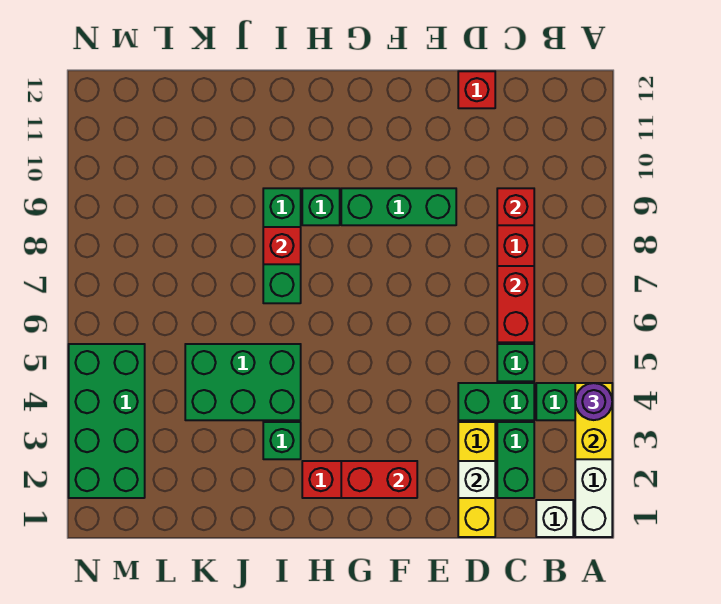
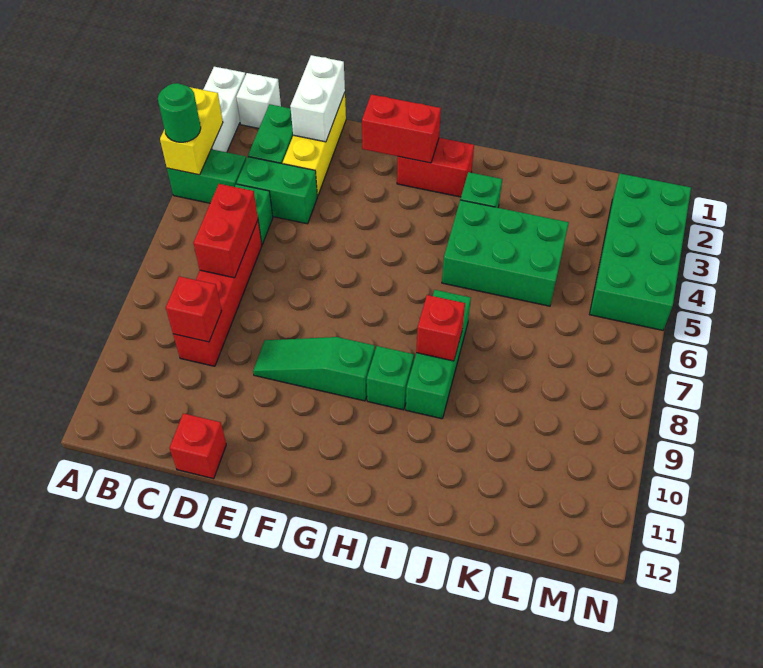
purple 1x1 round brick [575,383,612,420] -> green 1x1 round brick [158,83,201,142]
white 1x1 brick [458,461,495,498] -> white 1x2 brick [290,55,345,142]
green 1x3 brick [341,188,456,225] -> green 1x3 slope [253,337,375,401]

